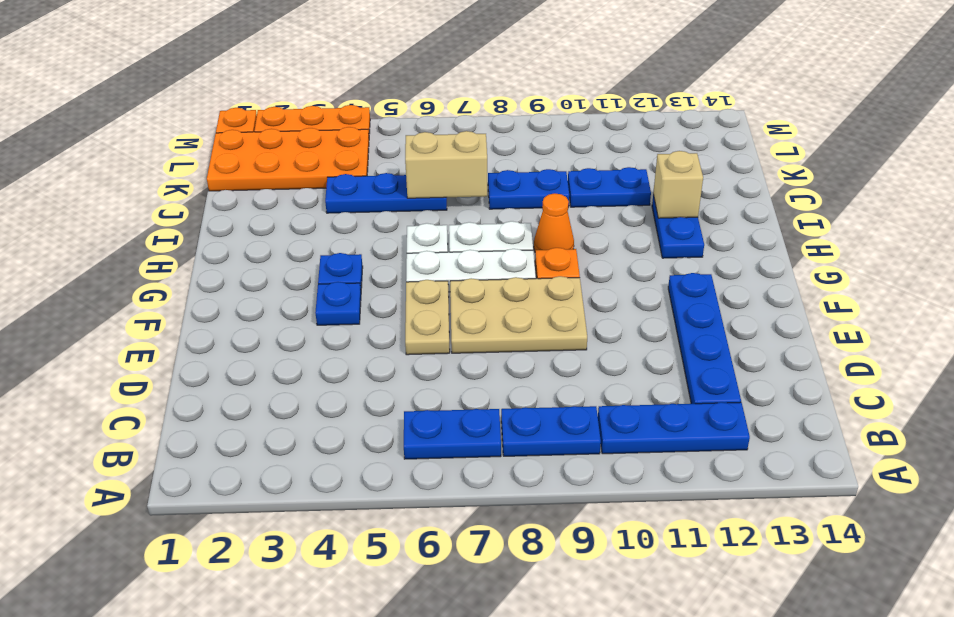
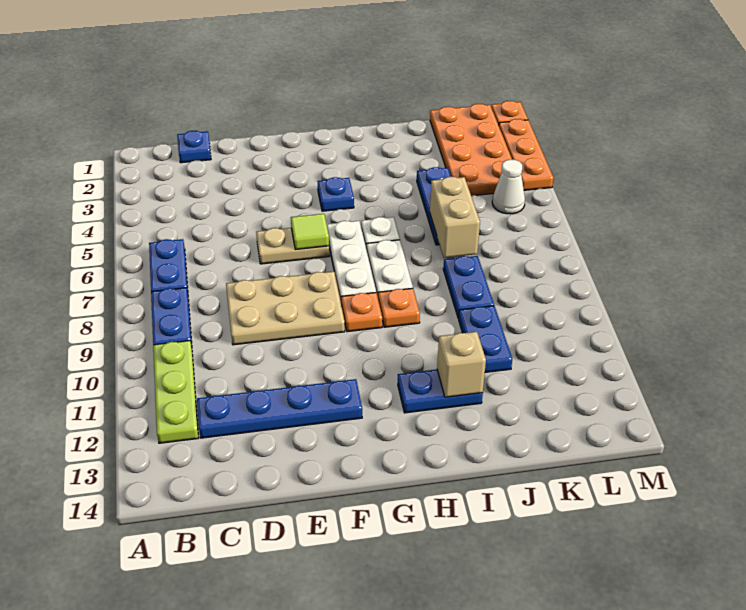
blue 1x3 plate [598,402,750,454] -> lime 1x3 plate [153,340,198,443]
tan 2x3 plate [450,276,587,353] -> tan 2x3 plate turned to [226,272,345,345]
blue 1x1 plate [315,282,361,325] -> blue 1x1 plate moved to [177,131,211,163]
none -> lime 1x1 tile [291,214,329,249]
orange 1x1 cone [534,193,574,250] -> orange 1x1 plate [378,288,420,327]
none -> white 1x1 cone [492,159,525,214]

